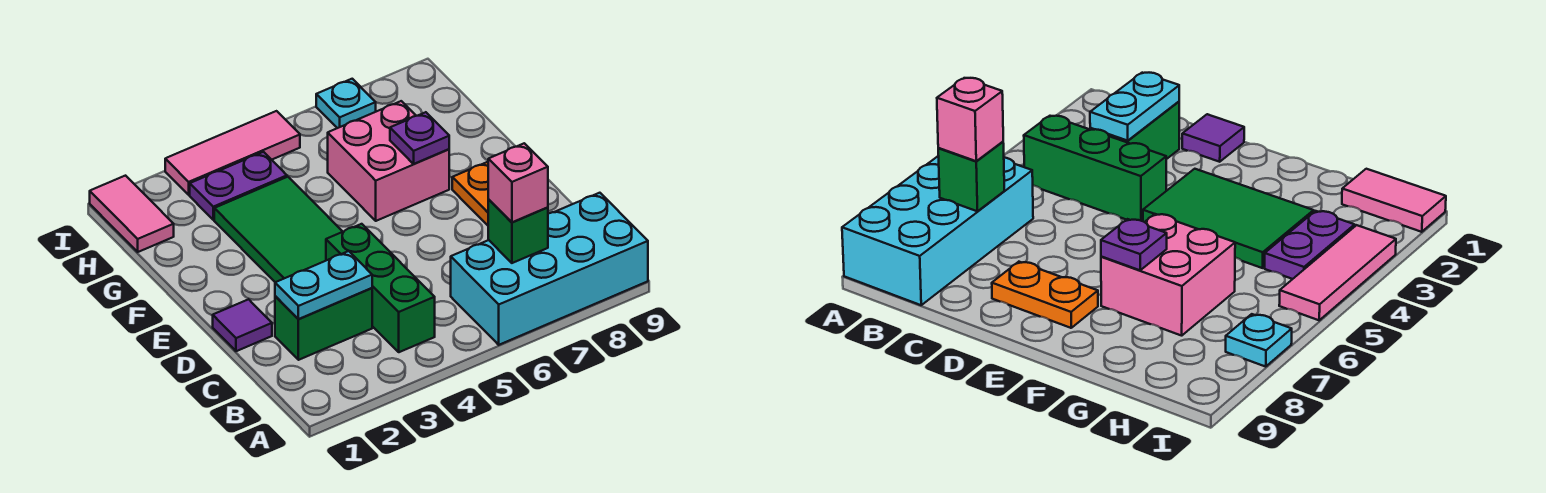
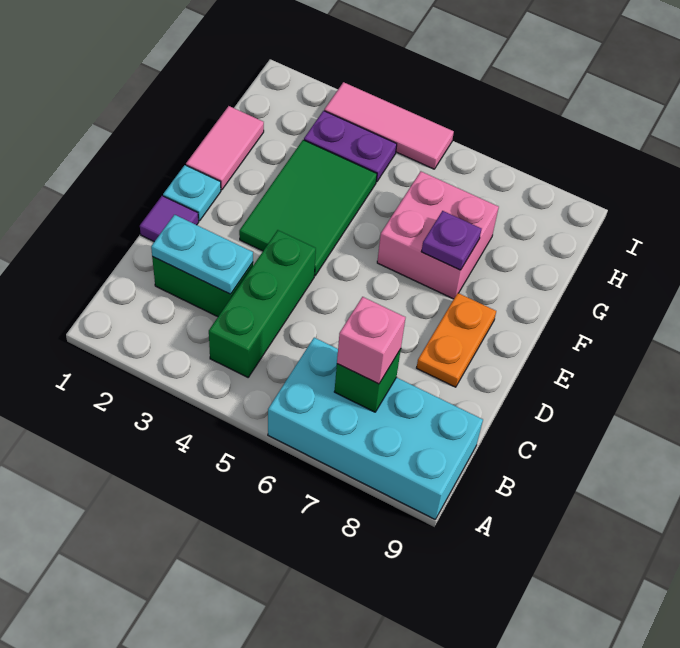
pink 1x2 tile [90,176,174,252] -> pink 1x2 tile moved to [186,106,264,190]
cyan 1x1 plate [316,79,376,128] -> cyan 1x1 plate moved to [163,165,221,221]

